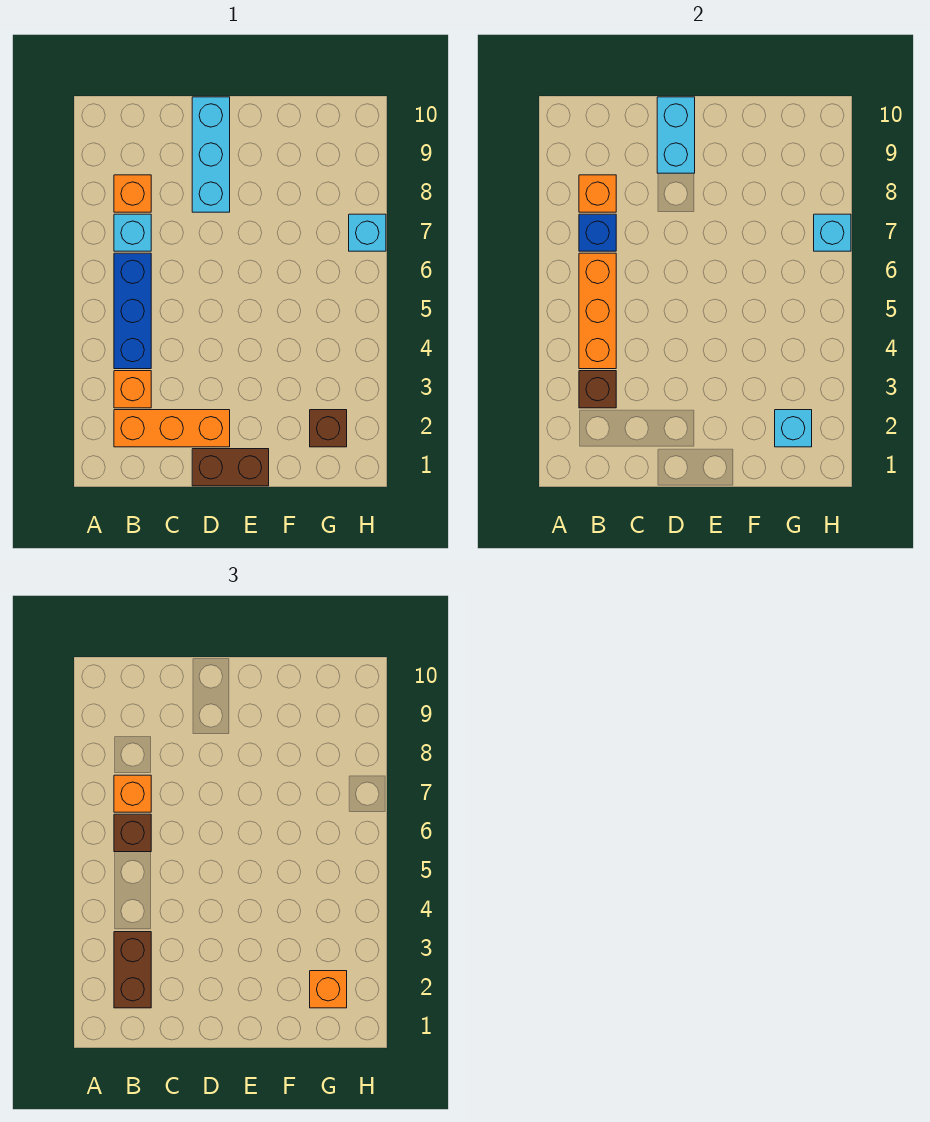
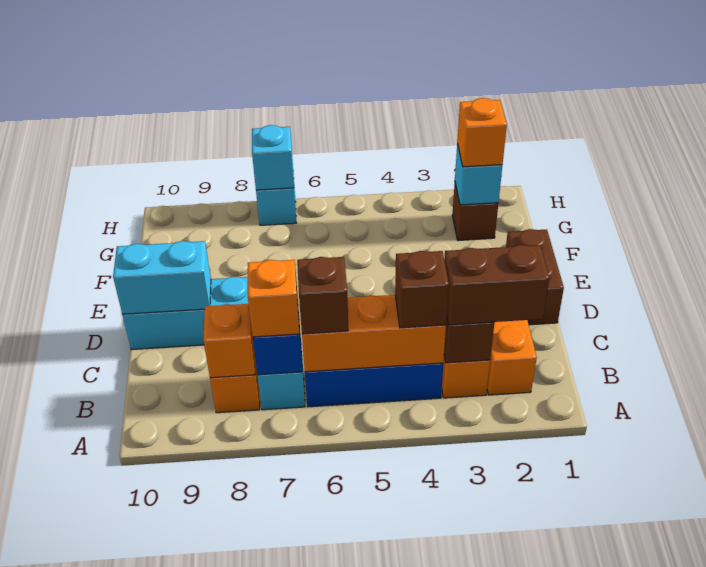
none -> brown 1x1 brick [395,251,449,328]

